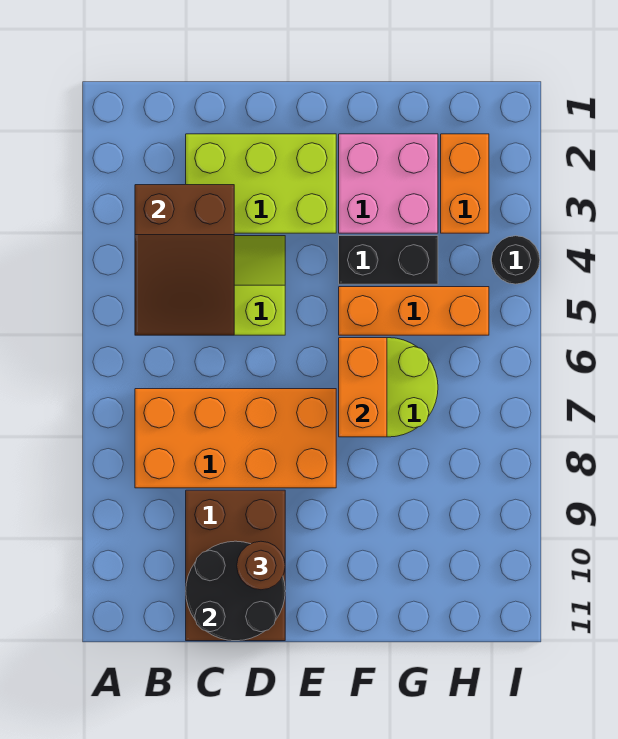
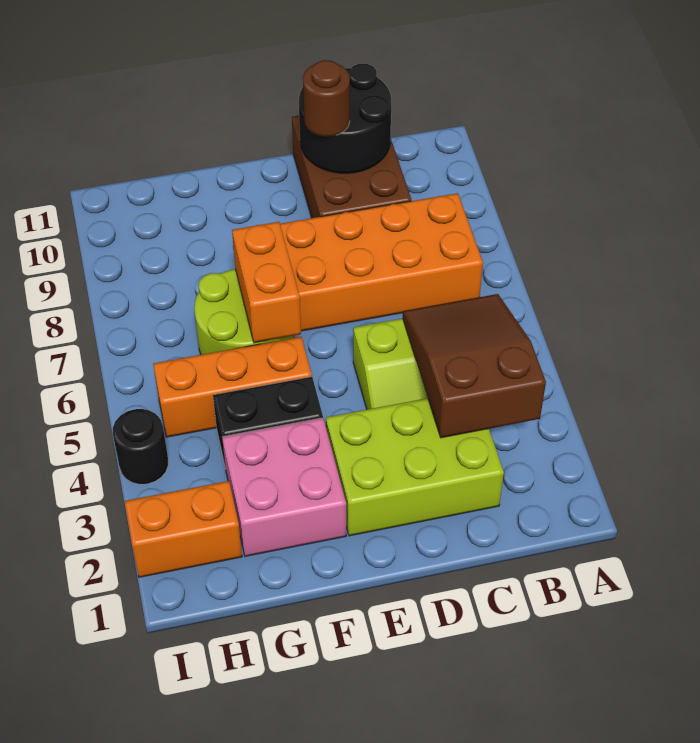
orange 1x2 brick [441,134,489,233] -> orange 1x2 brick turned to [124,481,242,577]

